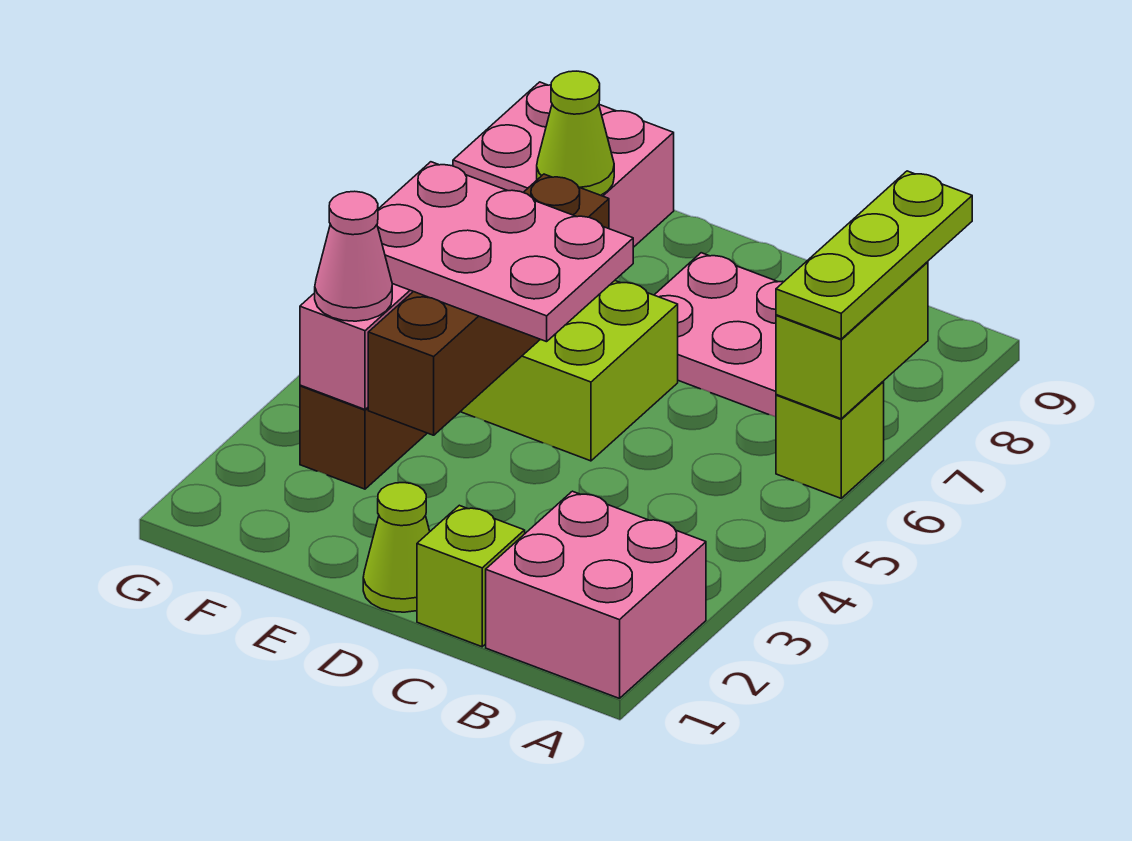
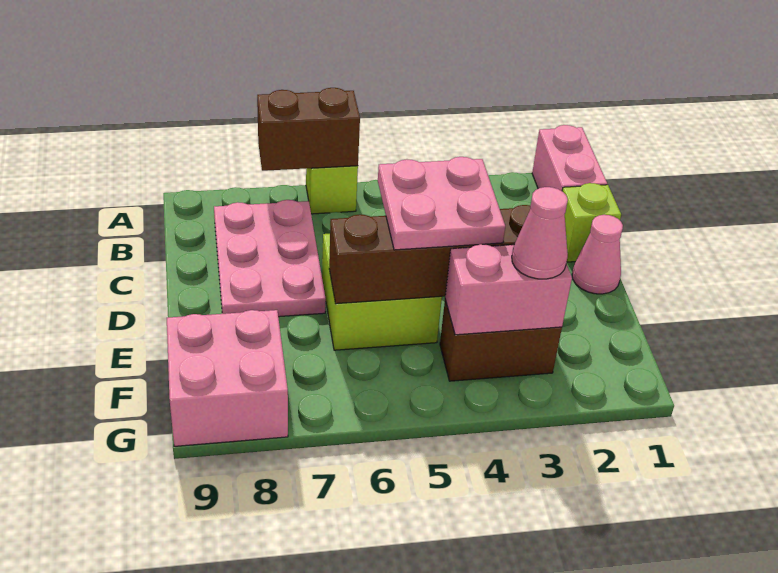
pink 2x2 brick [486,491,706,698] -> pink 1x2 brick [532,125,607,191]
lime 1x2 brick [776,262,928,419] -> brown 1x2 brick [257,88,360,171]
lime 1x3 plate [776,171,972,339] -> none
lime 1x1 cone [363,483,430,612] -> pink 1x1 cone [572,215,623,294]
pink 2x3 plate [377,162,633,342] -> pink 2x2 plate [378,157,505,250]
lime 1x1 cone [537,71,614,195] -> none

